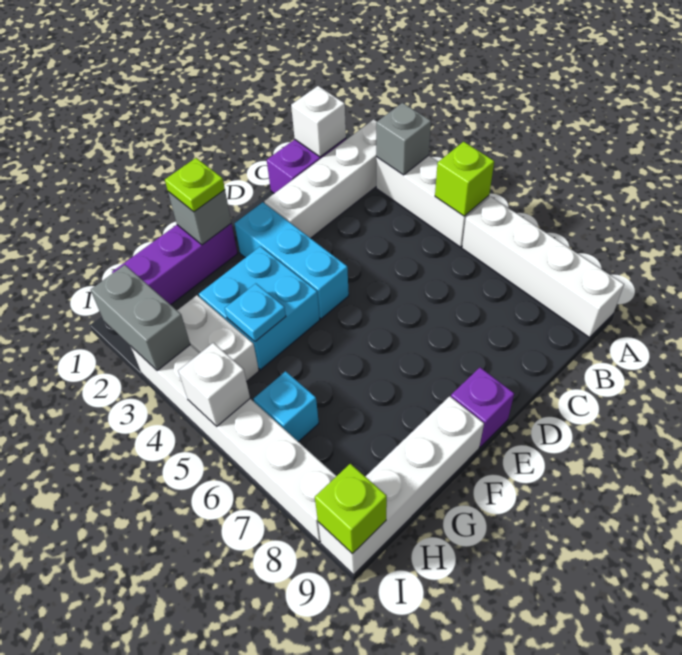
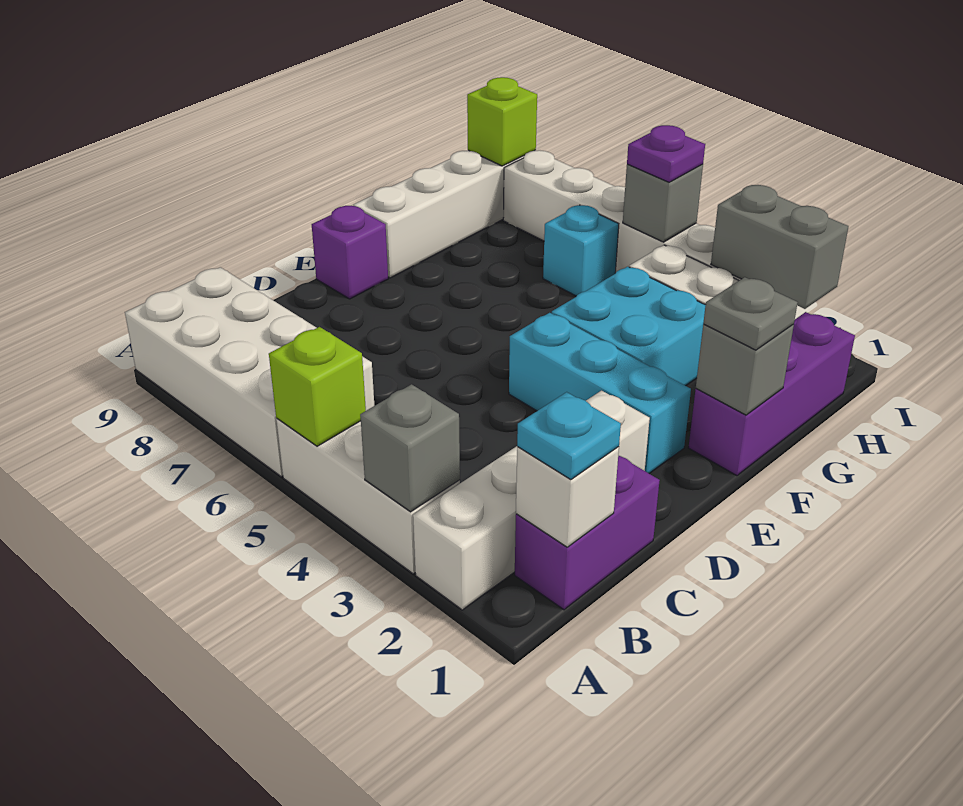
white 1x4 brick [462,197,624,337] -> white 2x4 brick [125,267,374,477]
lime 1x1 plate [165,158,225,212] -> grey 1x1 plate [703,277,798,350]
cyan 1x1 plate [225,284,286,342] -> cyan 1x1 plate moved to [517,392,621,480]
white 1x1 brick [178,343,250,426] -> grey 1x1 brick [623,164,703,242]
none -> purple 1x1 plate [627,125,705,182]

